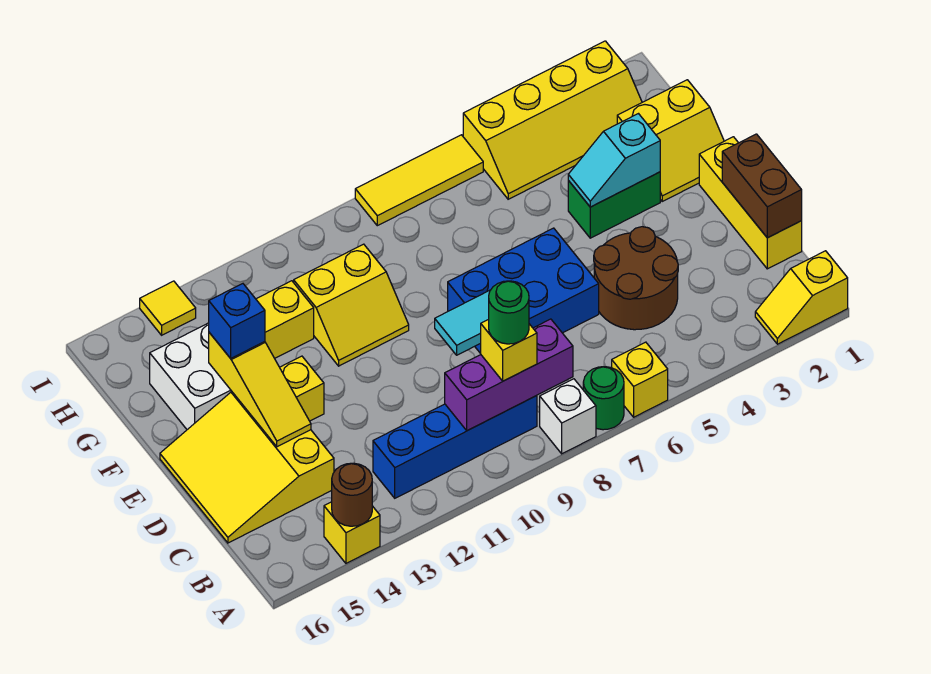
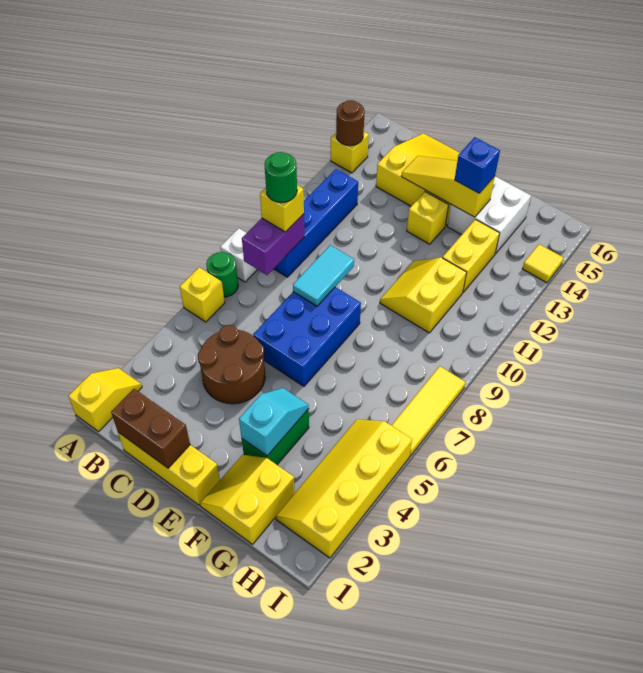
purple 1x3 brick [445,319,573,431] -> purple 1x2 brick [242,214,304,275]

